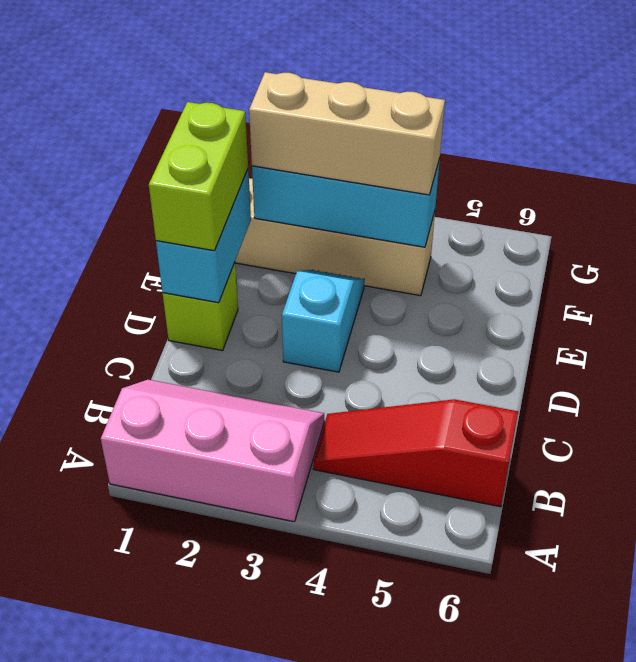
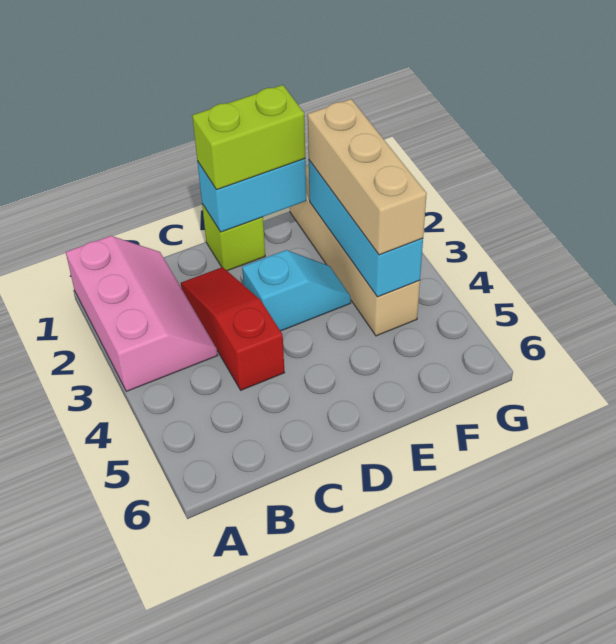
red 1x3 slope [313,399,518,507] -> red 1x3 slope moved to [181,267,284,390]

